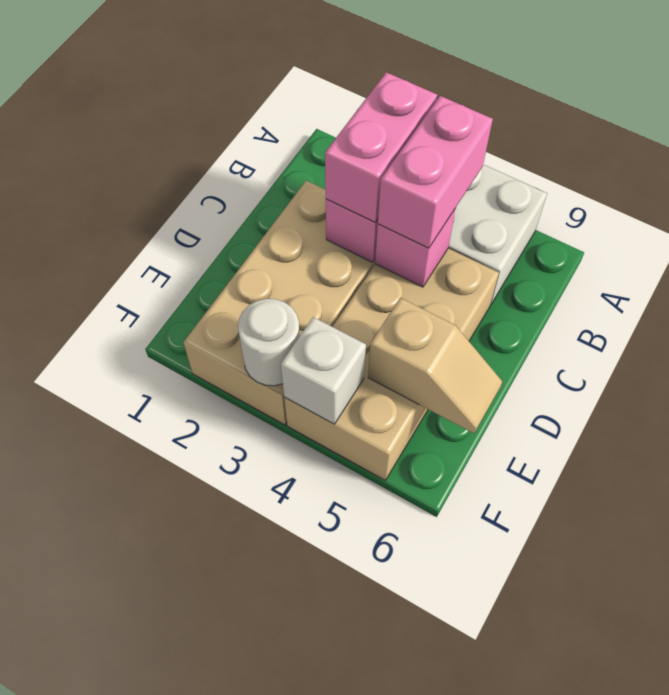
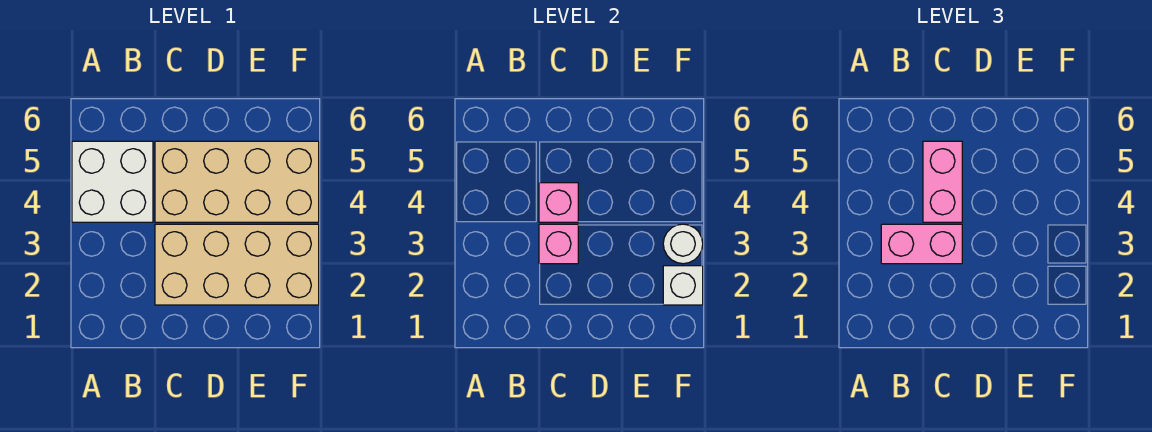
pink 1x2 brick [378,96,493,248] -> pink 1x2 brick turned to [923,141,962,222]
tan 1x2 slope [368,298,502,433] -> none
white 1x1 brick [281,317,366,424] -> white 1x1 brick moved to [663,266,703,305]

